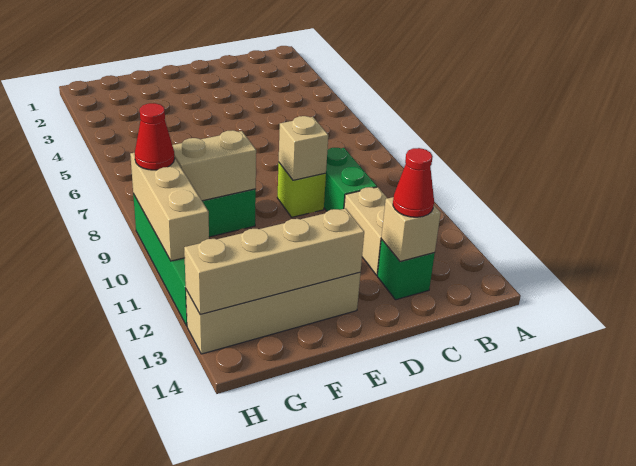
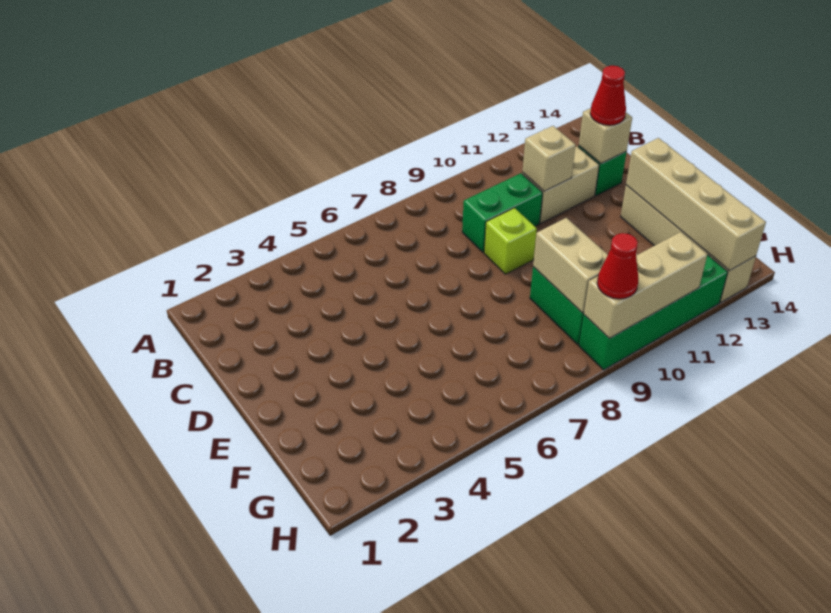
tan 1x1 brick [279,116,328,180] -> tan 1x1 brick moved to [522,126,576,191]

